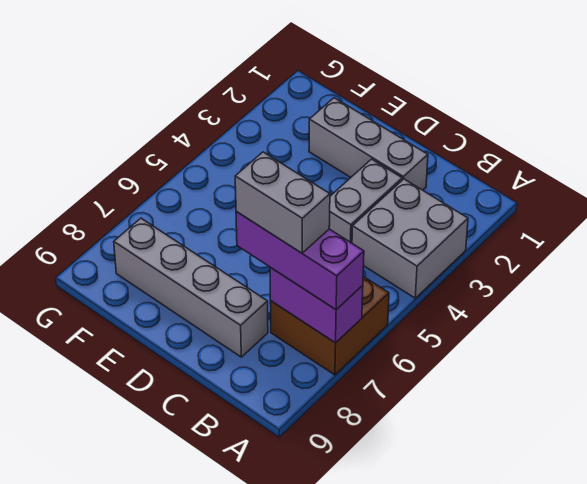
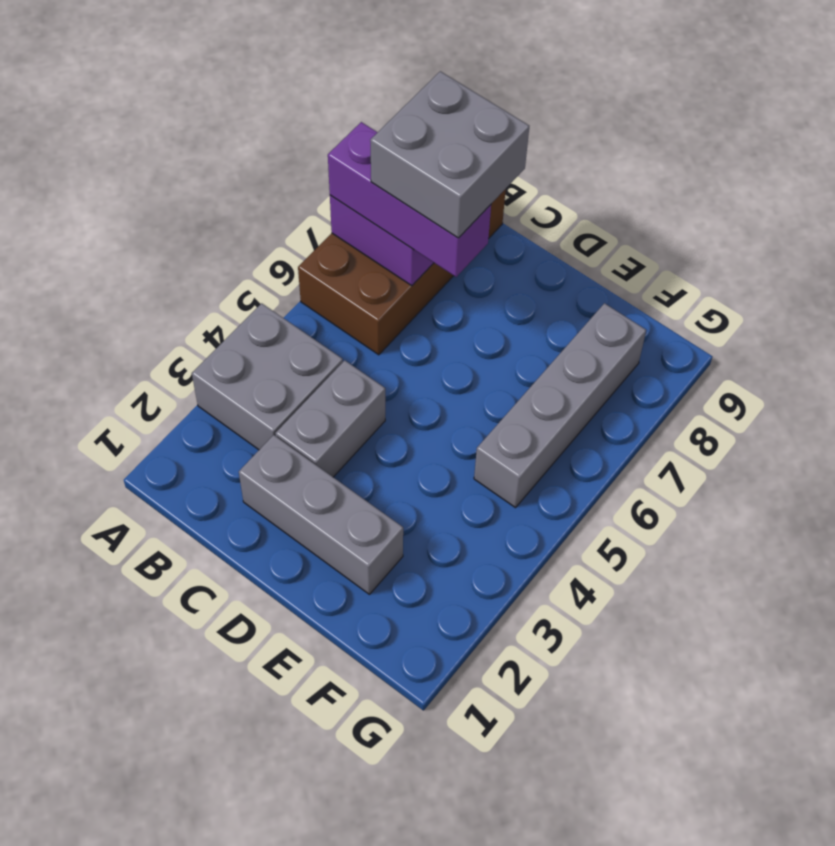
brown 2x2 brick [270,277,389,375] -> brown 2x4 brick [298,189,506,355]
grey 1x2 brick [235,152,330,253] -> grey 2x2 brick [370,71,529,238]
grey 1x4 brick [114,218,268,357] -> grey 1x4 brick turned to [474,303,646,508]

